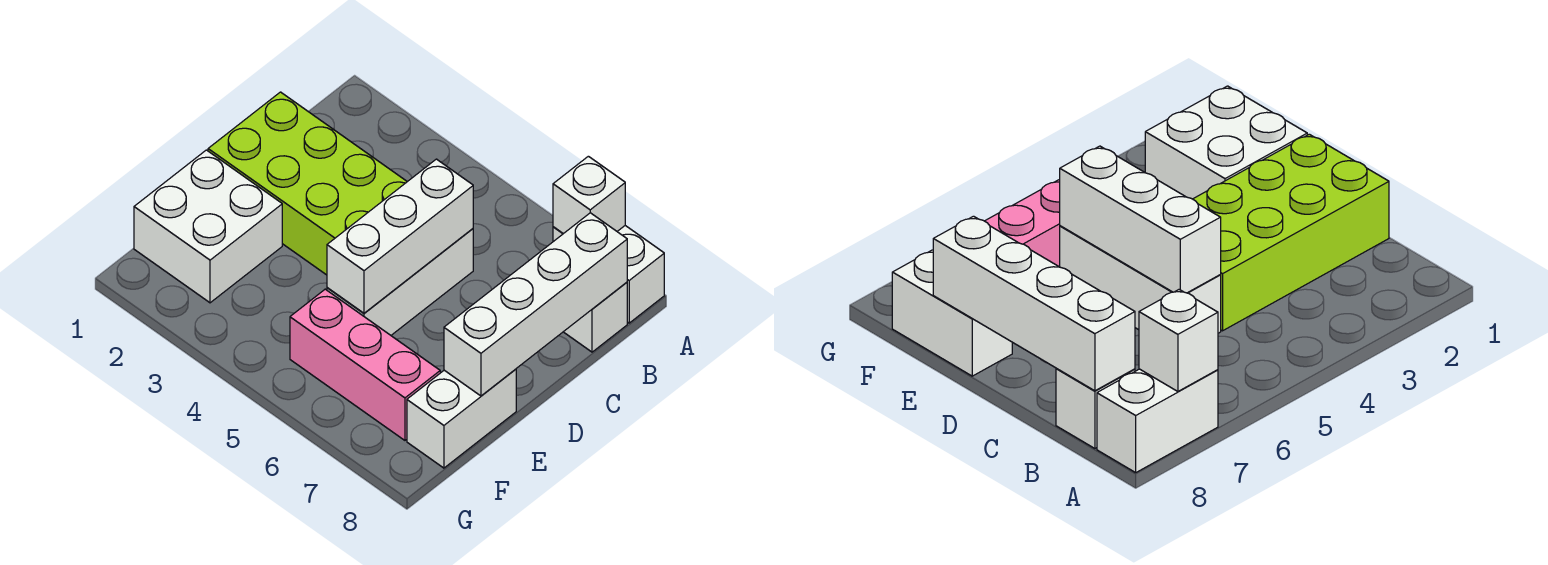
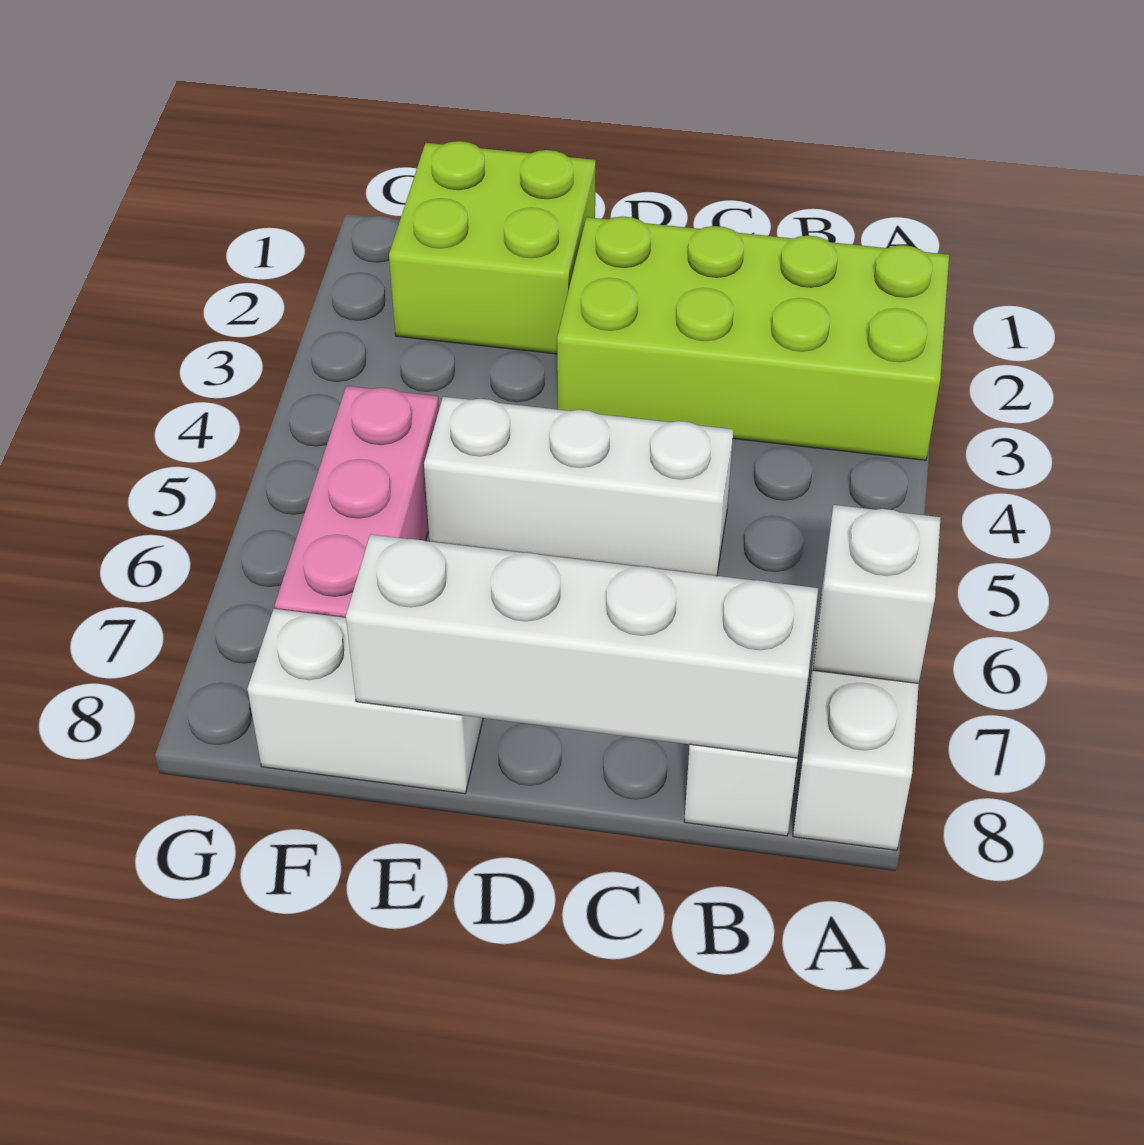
lime 2x4 brick [208,92,407,275] -> lime 2x4 brick turned to [557,216,949,460]
white 1x3 brick [327,159,473,313] -> none
white 2x2 brick [134,150,282,303] -> lime 2x2 brick [389,141,596,354]

